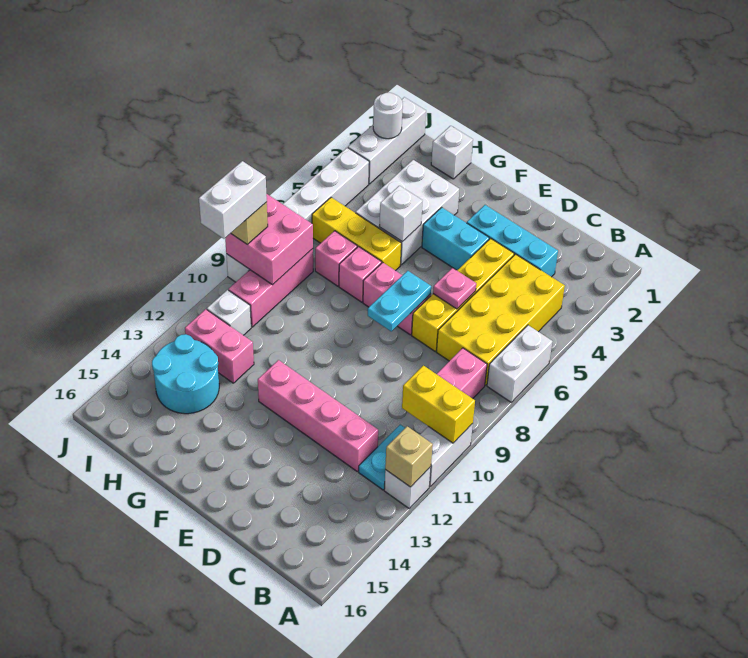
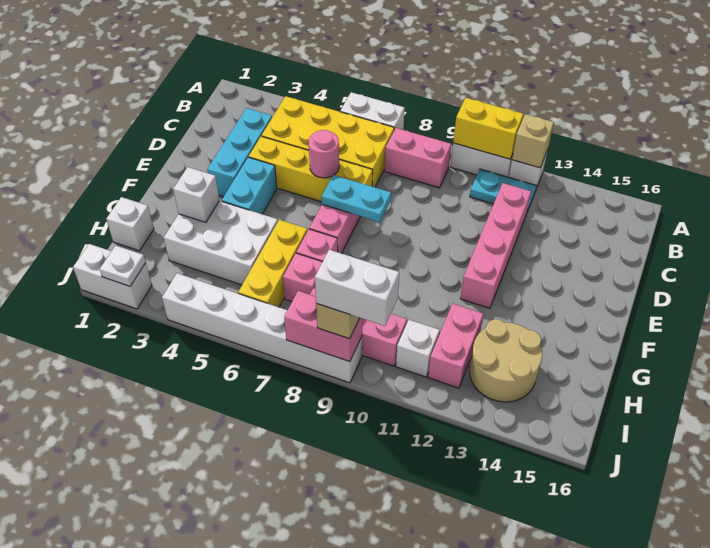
yellow 1x2 brick [402,366,475,443] -> yellow 1x2 brick turned to [453,98,523,159]
pink 1x1 plate [433,268,476,309] -> pink 1x1 round brick [309,130,339,178]
white 1x1 brick [379,186,422,242] -> white 1x1 brick moved to [173,167,219,222]
cyan 2x2 round brick [152,334,219,414] -> tan 2x2 round brick [469,319,542,402]
pink 2x2 brick [225,194,313,285] -> pink 1x2 brick [284,291,362,362]
white 1x3 brick [348,97,426,184] -> white 1x2 brick [73,244,152,309]
white 1x1 round brick [373,93,403,139] -> white 1x1 plate [100,245,146,286]

